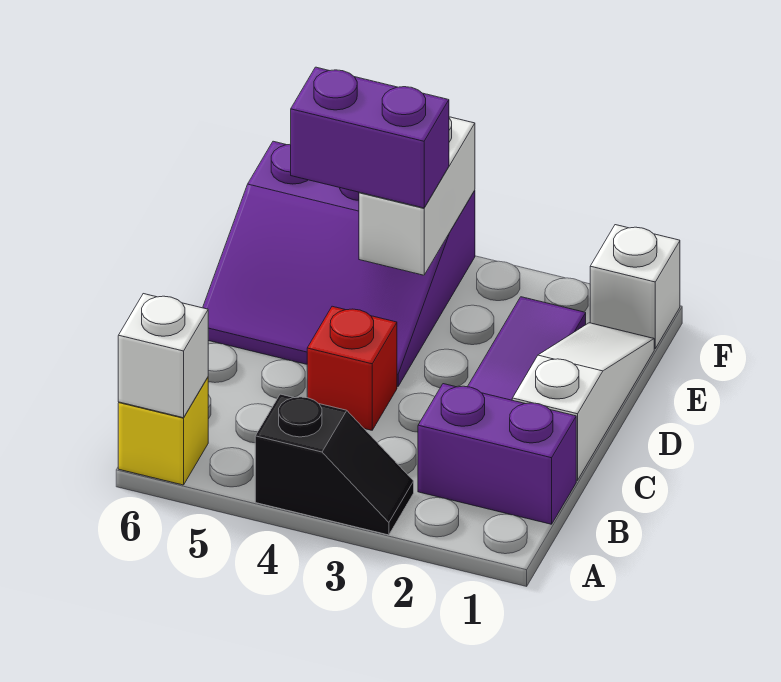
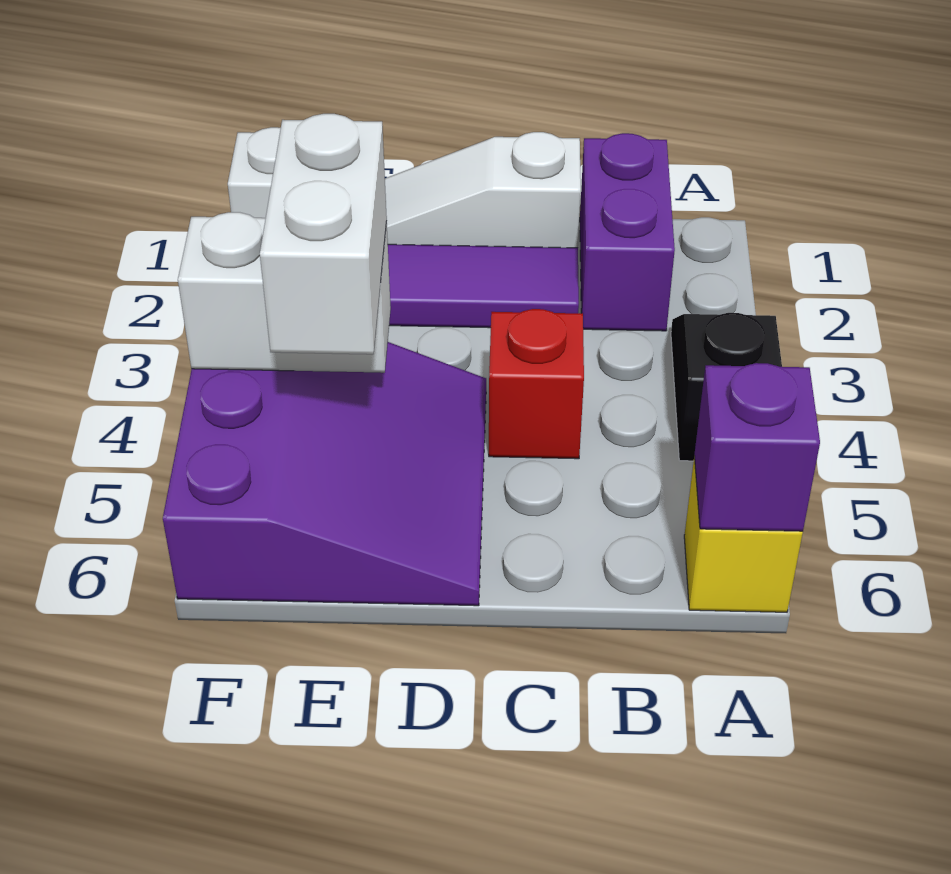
white 1x1 brick [118,294,208,418] -> purple 1x1 brick [694,363,820,531]
purple 1x2 brick [291,67,449,208] -> white 1x2 brick [260,114,387,354]

